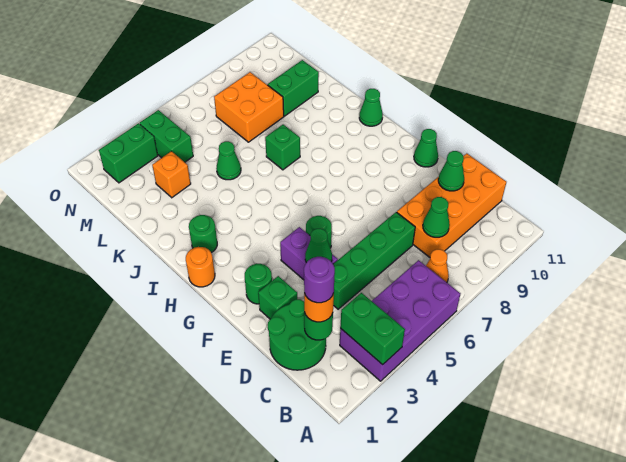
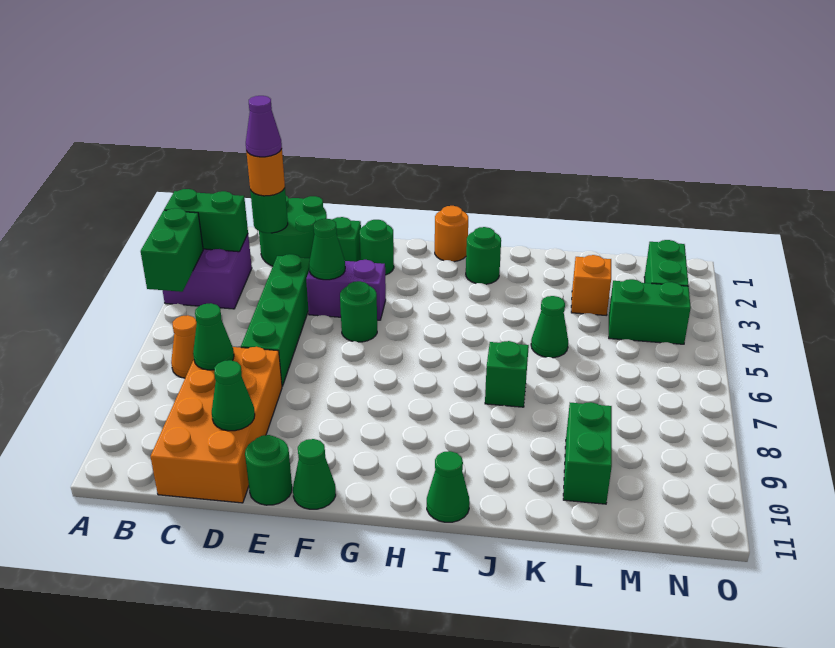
purple 2x4 brick [340,260,461,381] -> purple 2x2 brick [163,234,252,309]
none -> green 1x2 brick [141,208,203,292]
purple 1x1 round brick [304,257,335,303] -> purple 1x1 cone [246,96,282,157]
none -> green 1x1 round brick [245,435,292,505]
orange 2x2 brick [214,72,284,142] -> none

